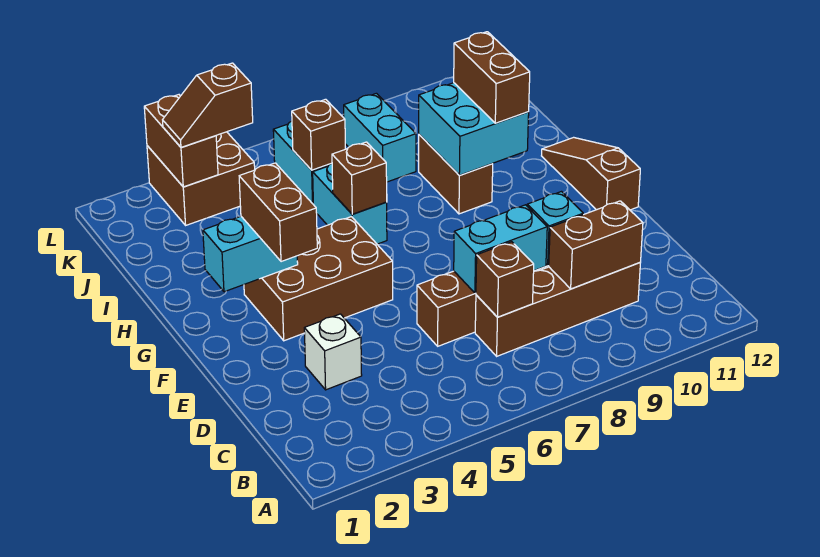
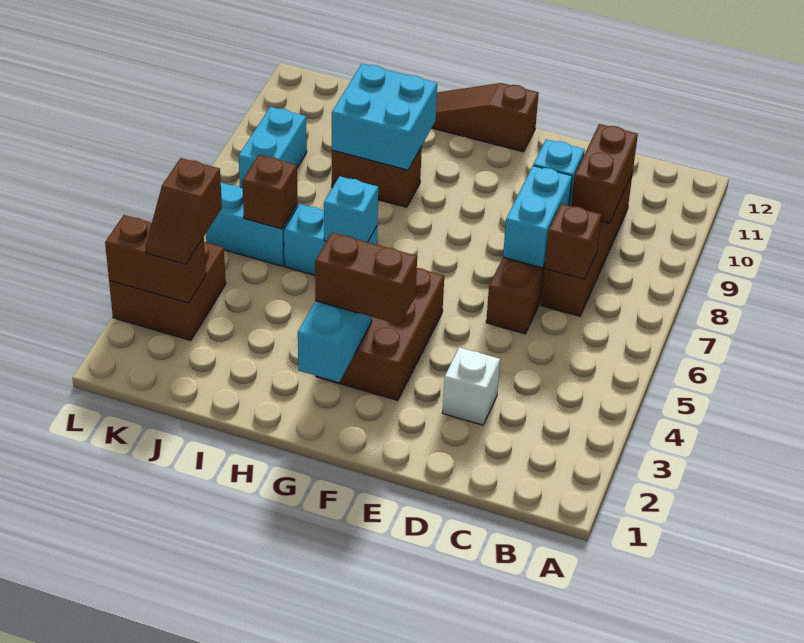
brown 1x1 brick [332,142,387,214] -> cyan 1x1 brick [324,176,378,242]
brown 1x2 brick [454,32,530,123] -> none
cyan 1x2 brick [344,93,416,182] -> cyan 1x2 brick turned to [239,107,307,189]

